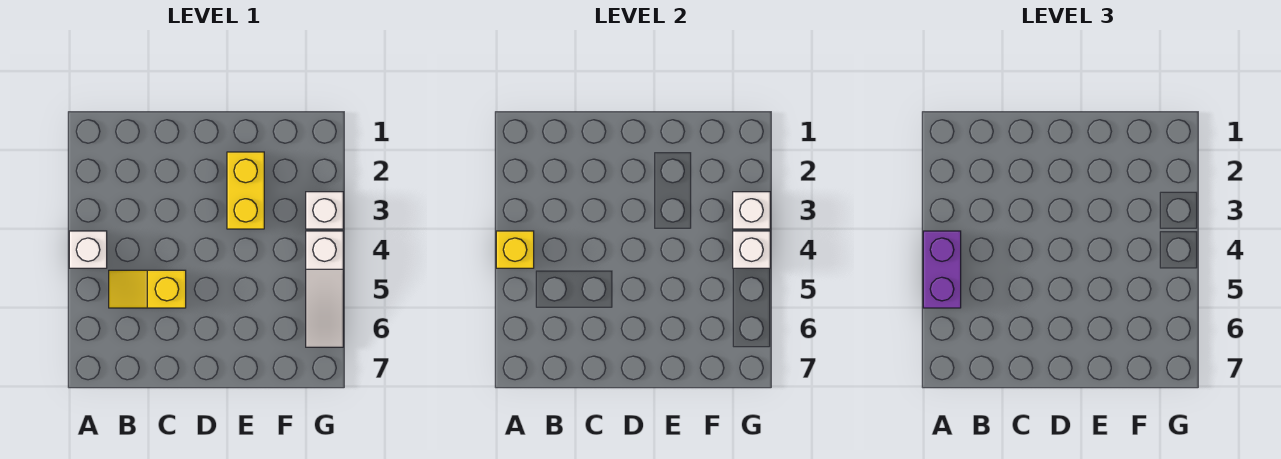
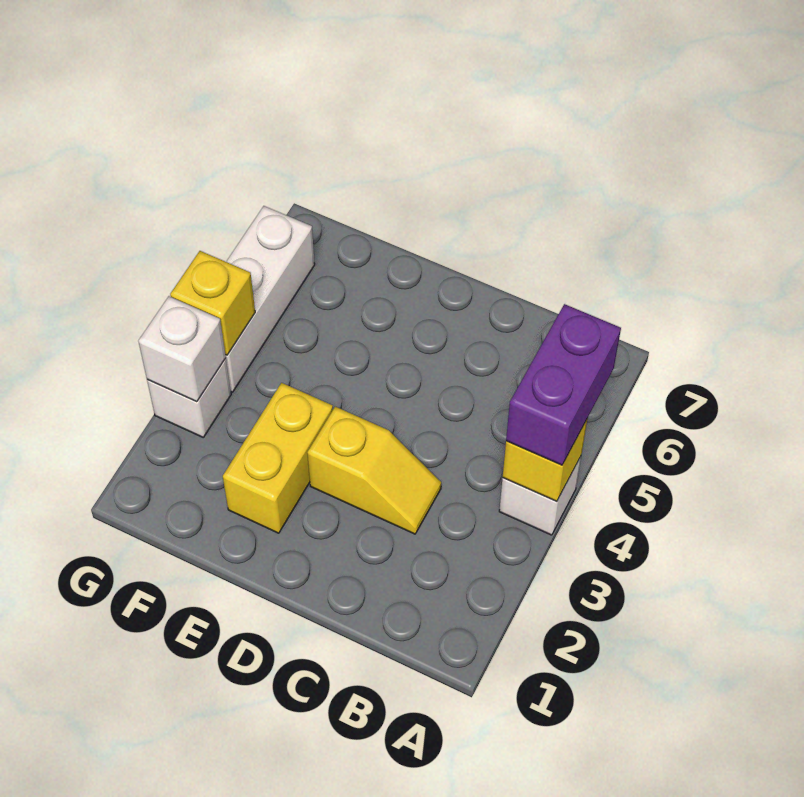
yellow 1x2 slope [109,270,186,308] -> yellow 1x2 slope moved to [307,407,441,534]
white 1x3 slope [306,231,343,347] -> white 1x3 brick [226,206,315,392]
white 1x1 brick [733,231,770,268] -> yellow 1x1 brick [170,251,255,355]

